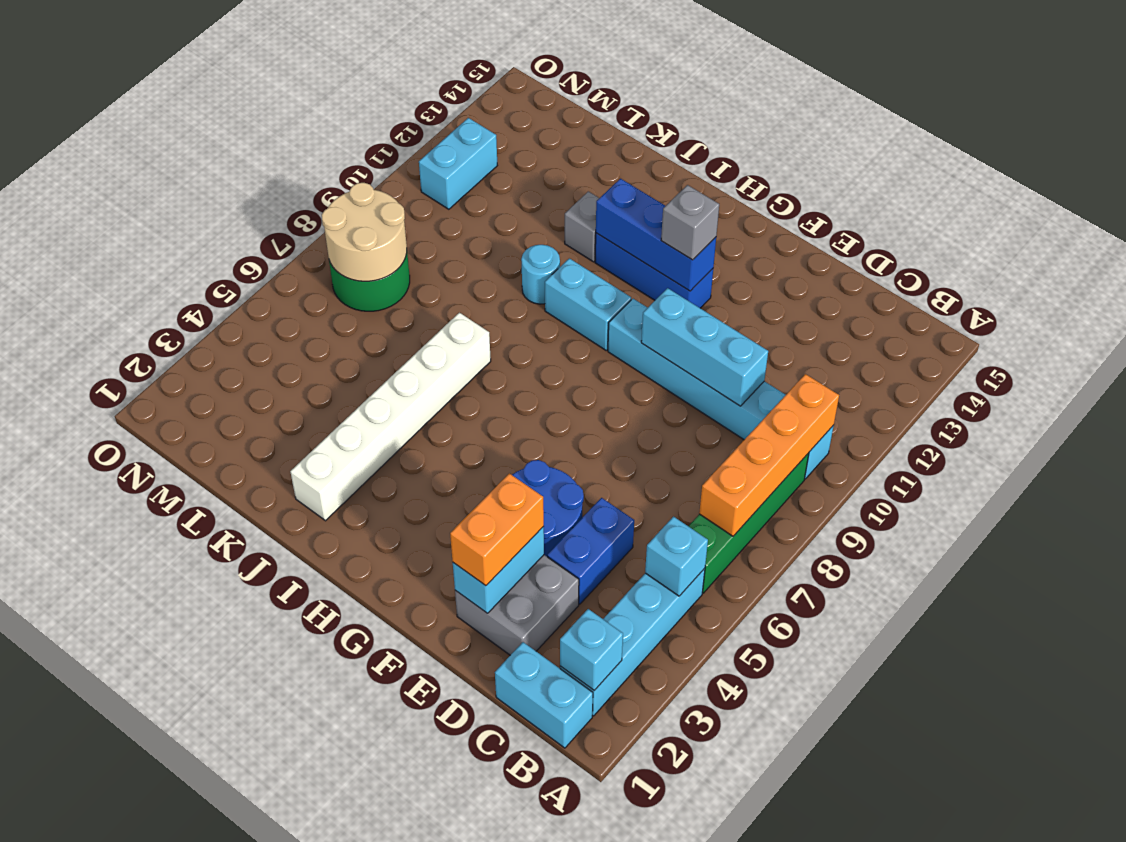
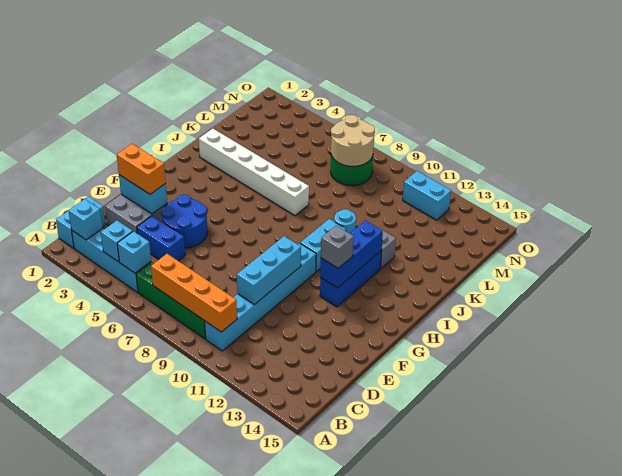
none -> cyan 1x1 brick [101,220,133,262]

